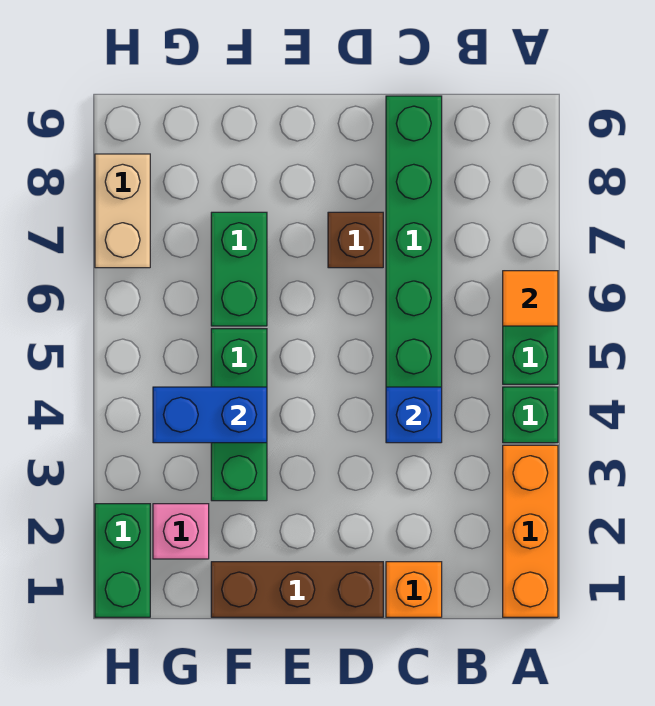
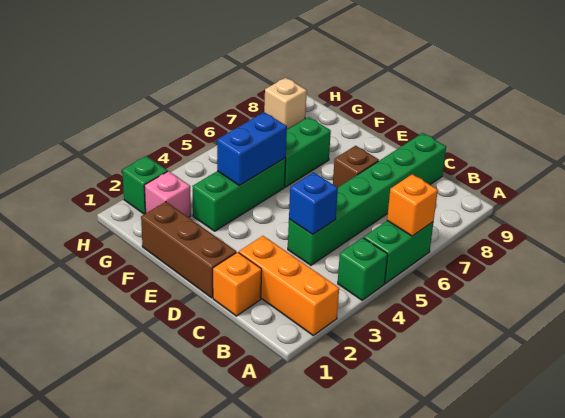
orange 1x3 brick [503,445,558,617] -> orange 1x3 brick turned to [239,236,339,335]
orange 1x1 tile [503,271,558,326] -> orange 1x1 brick [387,174,438,236]
blue 1x2 brick [153,387,267,443] -> blue 1x2 brick turned to [217,112,287,186]
green 1x2 brick [95,504,150,617] -> green 1x1 brick [122,156,168,214]
tan 1x2 brick [95,154,150,268] -> tan 1x1 brick [264,78,307,129]

